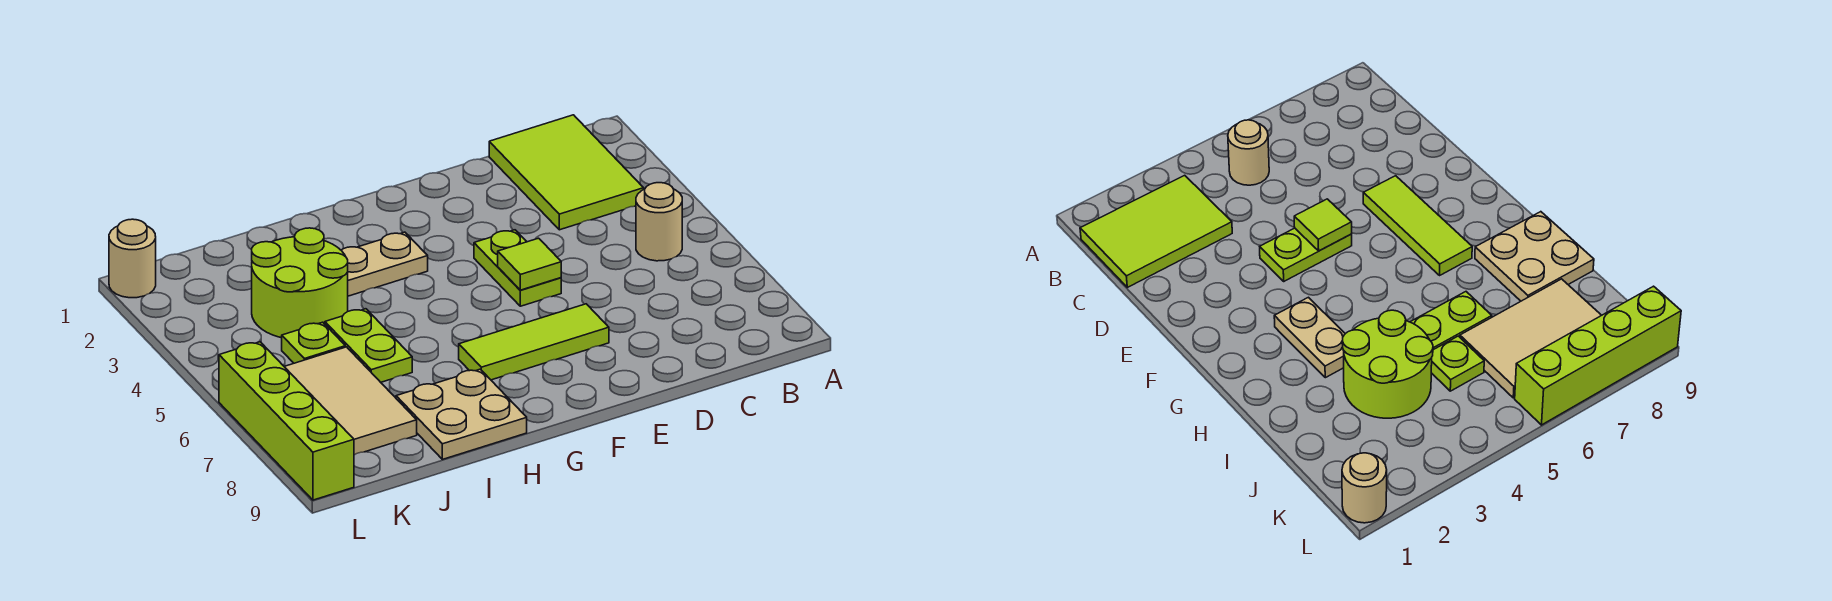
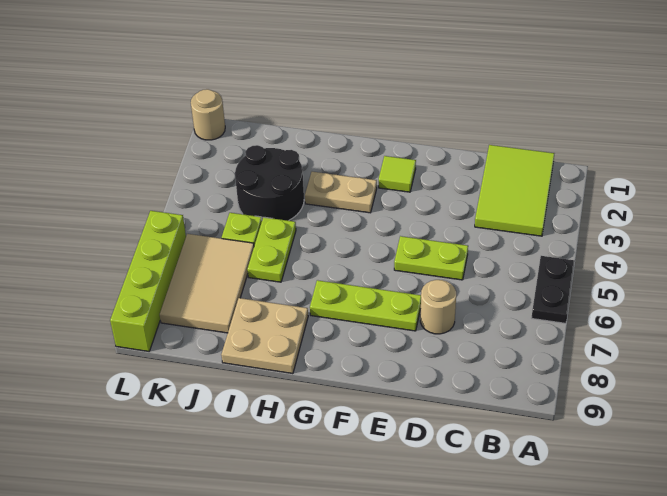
none -> black 1x2 plate [532,256,575,323]
tan 1x1 round brick [636,183,682,261] -> tan 1x1 round brick moved to [420,280,456,334]
lime 1x2 plate [474,230,561,306] -> lime 1x2 plate turned to [394,236,468,280]
lime 1x1 tile [498,238,561,290] -> lime 1x1 tile moved to [379,156,416,192]
lime 1x3 tile [459,304,609,380] -> lime 1x3 plate [310,280,421,331]
lime 2x2 round brick [252,228,348,338] -> black 2x2 round brick [235,145,304,221]

